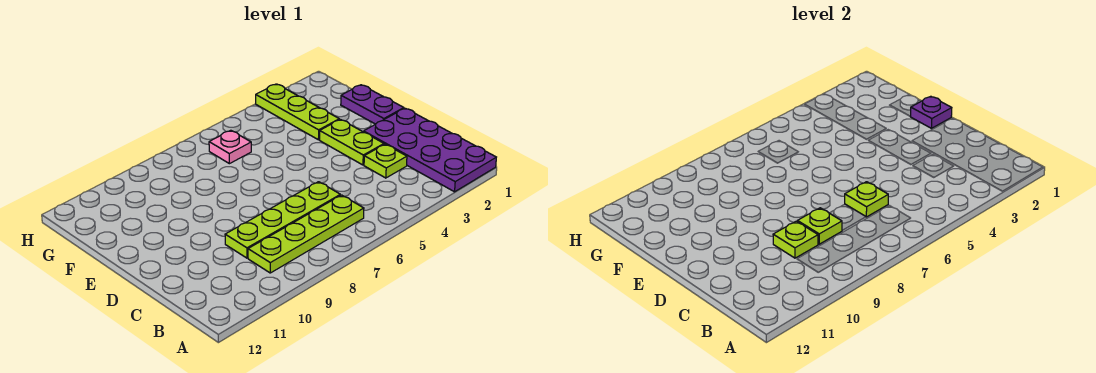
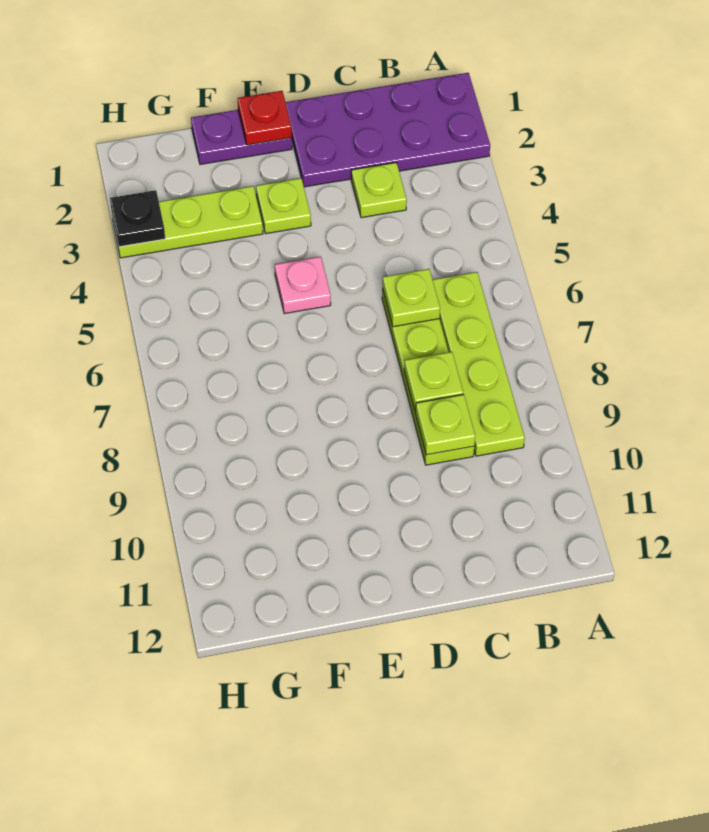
lime 1x2 plate [320,119,384,165] -> lime 1x1 plate [256,178,311,234]
purple 1x1 plate [910,96,952,128] -> red 1x1 plate [238,91,292,145]
pink 1x1 plate [209,130,251,164] -> pink 1x1 plate moved to [275,257,331,314]
none -> black 1x1 plate [110,190,165,247]

